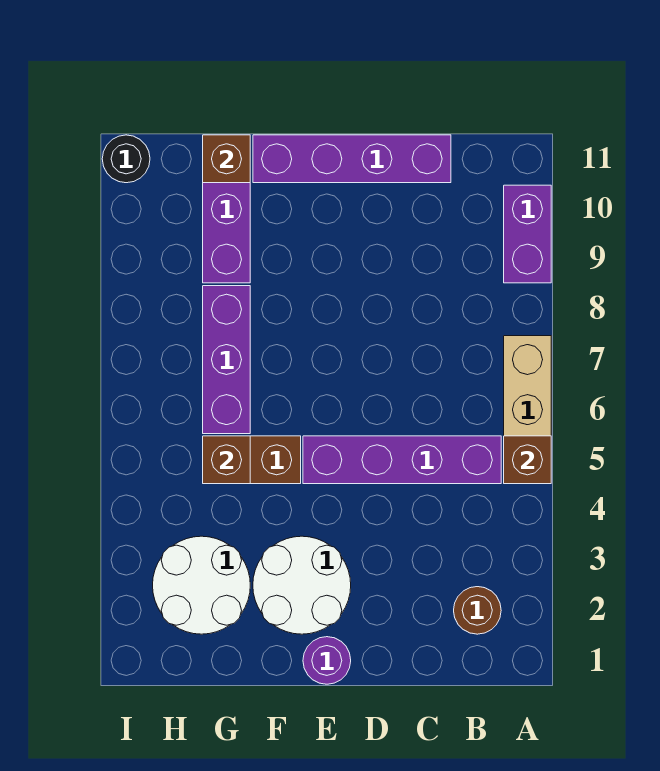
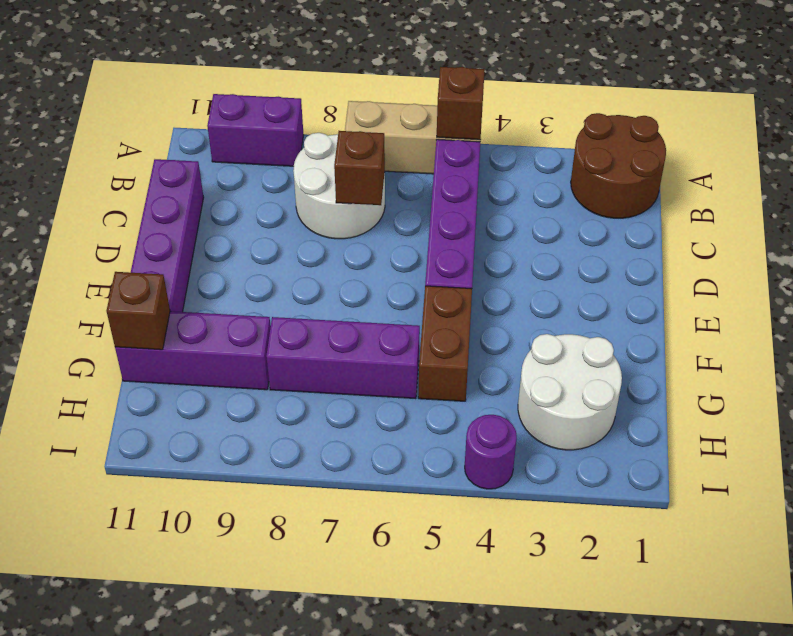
brown 1x1 round brick [454,587,501,634] -> brown 2x2 round brick [571,113,666,218]
purple 1x1 round brick [303,637,351,684] -> purple 1x1 round brick moved to [465,415,517,489]
white 2x2 round brick [253,536,351,634] -> white 2x2 round brick moved to [293,133,385,239]
brown 1x1 brick [203,436,250,484] -> brown 1x1 brick moved to [334,131,385,205]
black 1x1 round brick [102,135,150,183] -> none

